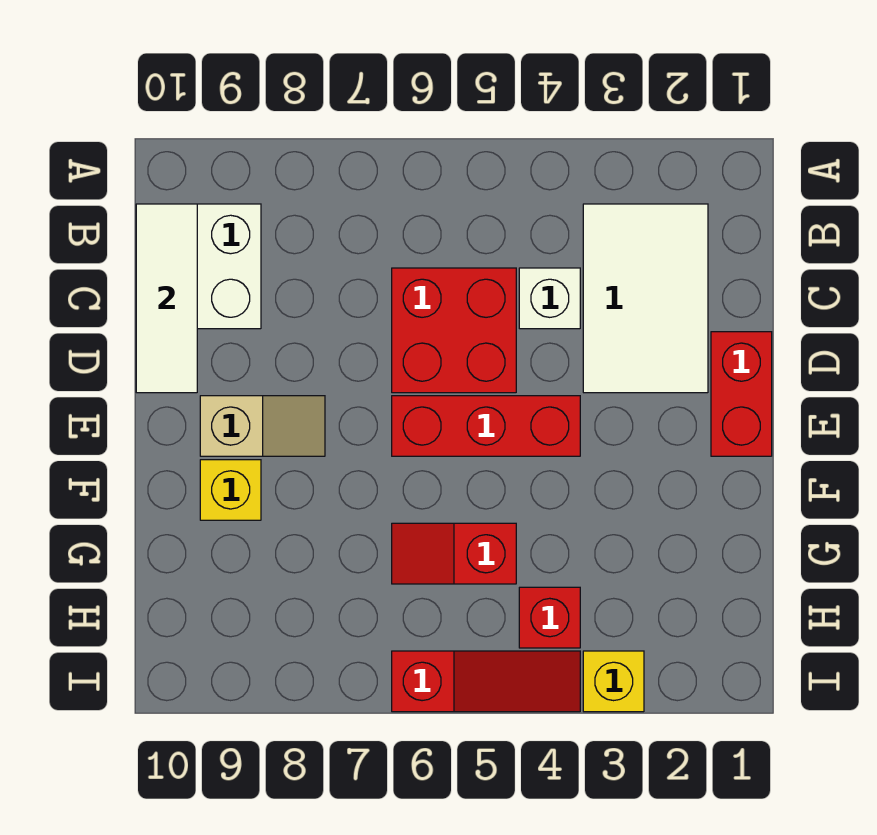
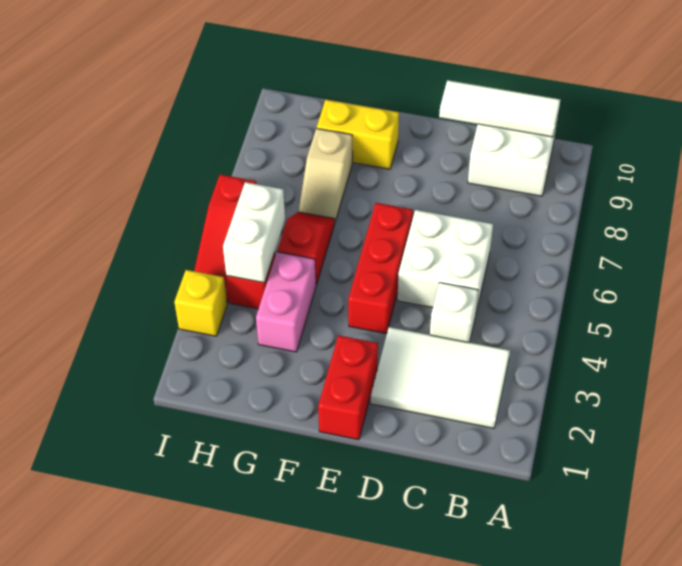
red 2x2 brick [392,268,516,393] -> white 2x2 brick [397,210,493,312]
red 1x2 brick [711,332,772,456] -> red 1x2 brick turned to [318,335,378,440]
tan 1x2 slope [200,396,325,456] -> tan 1x2 slope moved to [299,128,353,221]
yellow 1x1 brick [200,460,261,520] -> yellow 1x2 brick [317,100,399,169]
none -> pink 1x2 brick [256,252,316,352]
none -> white 1x2 brick [223,182,285,283]

